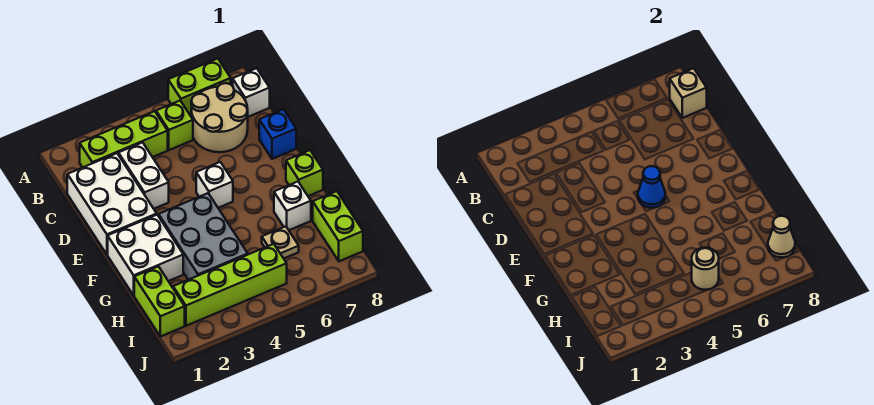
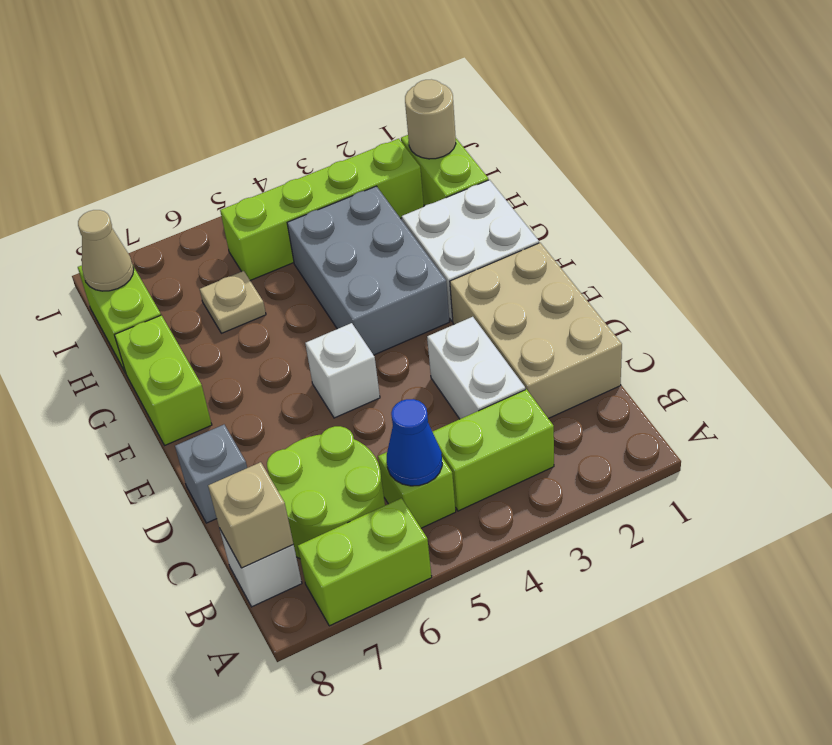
lime 1x3 brick [80,111,168,168] -> lime 1x2 brick [433,389,554,511]
tan 2x2 round brick [191,83,248,152] -> lime 2x2 round brick [267,426,385,559]
white 2x3 brick [67,153,157,255] -> tan 2x3 brick [450,243,622,419]
blue 1x1 brick [259,109,296,159] -> grey 1x1 brick [175,425,247,523]
blue 1x1 cone [638,166,665,208] -> blue 1x1 cone moved to [387,399,442,486]
lime 1x1 brick [286,150,323,196] -> lime 1x2 brick [115,315,212,445]
white 1x1 brick [274,182,311,230] -> none
tan 1x1 round brick [692,248,719,290] -> tan 1x1 round brick moved to [405,79,456,159]

